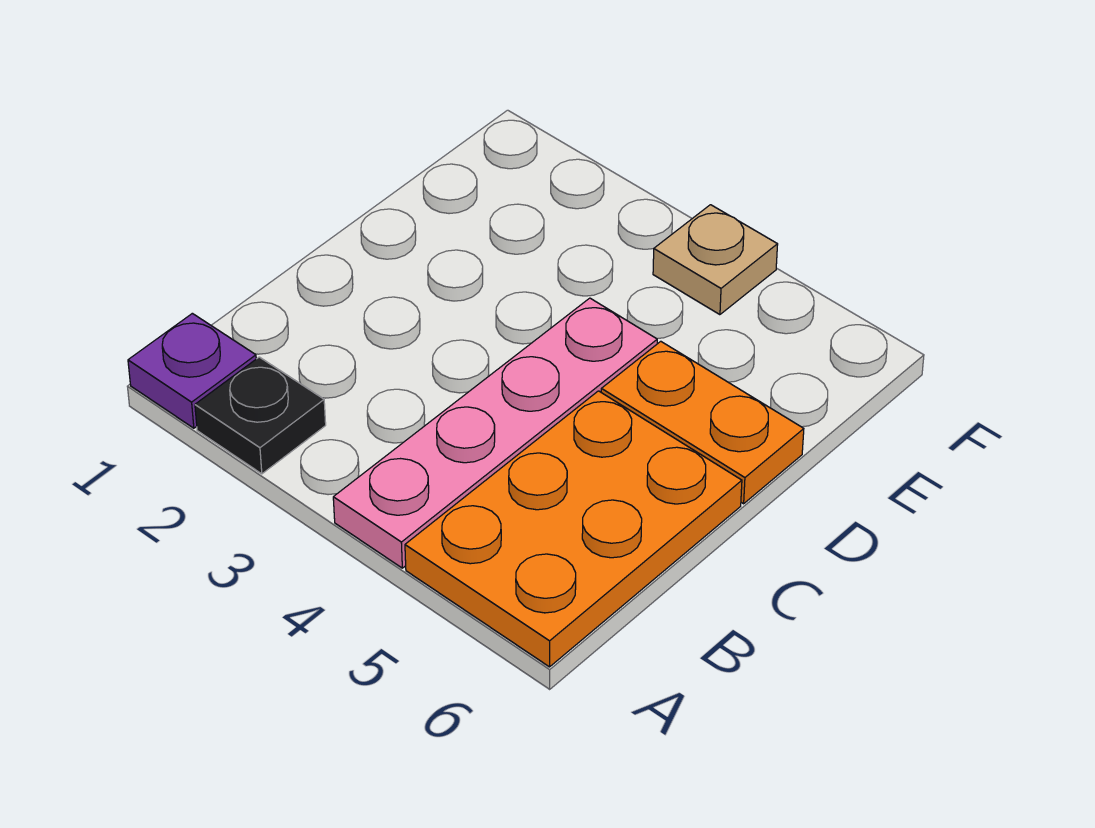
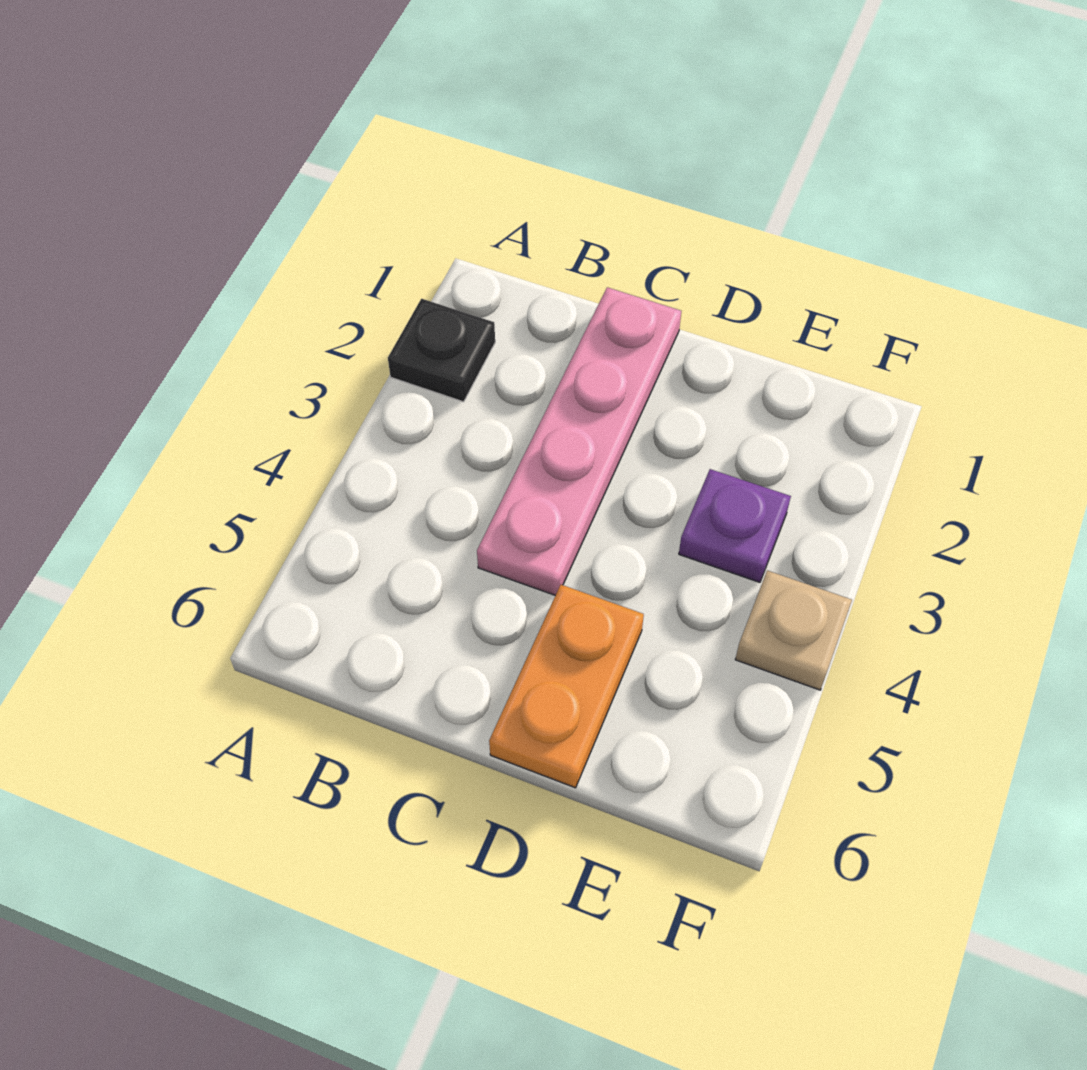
purple 1x1 plate [128,313,256,428] -> purple 1x1 plate moved to [679,469,791,582]
pink 1x4 plate [333,298,657,568] -> pink 1x4 plate turned to [477,287,681,595]
orange 2x3 plate [405,391,742,667] -> none

